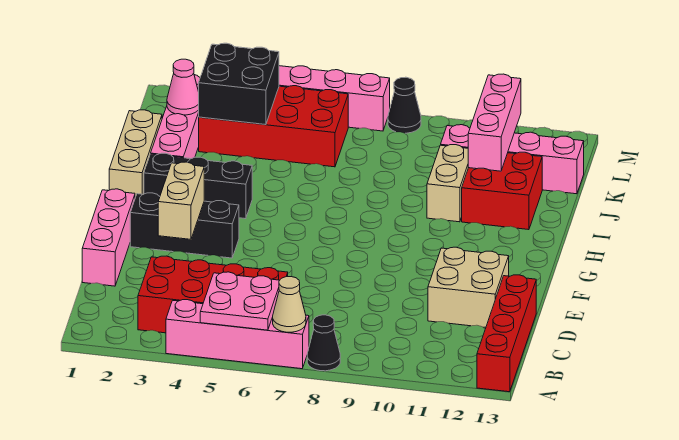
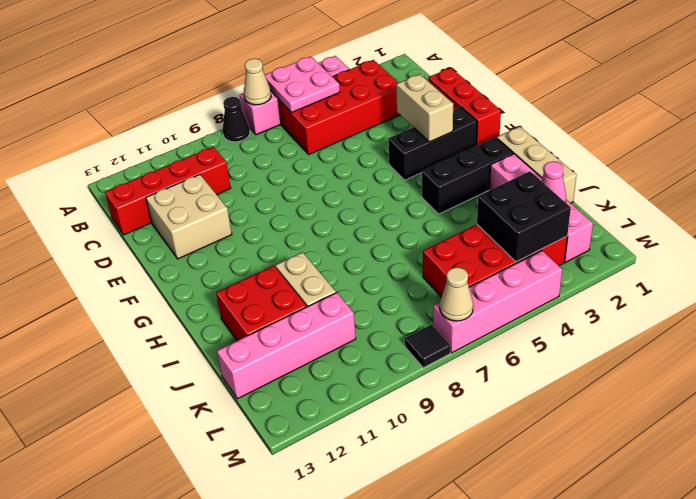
red 1x4 brick [477,275,536,392] -> red 1x4 brick turned to [105,147,231,235]
pink 1x3 brick [82,189,135,286] -> red 1x3 brick [429,68,501,146]
pink 1x3 brick [468,74,521,171] -> none
none -> tan 1x1 cone [440,267,473,321]
black 1x1 cone [388,77,421,133] -> black 1x1 tile [405,325,451,368]

